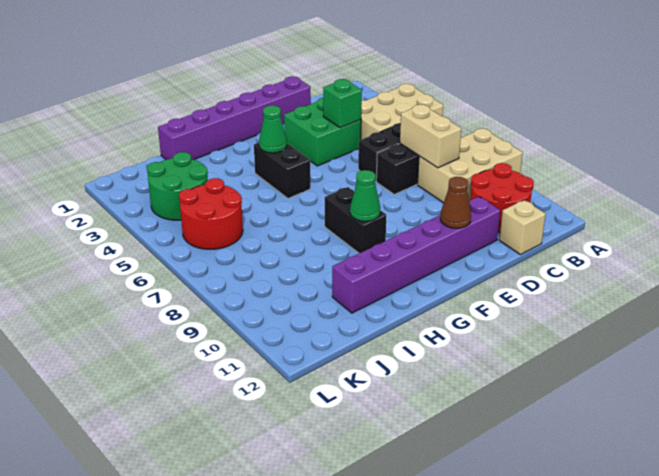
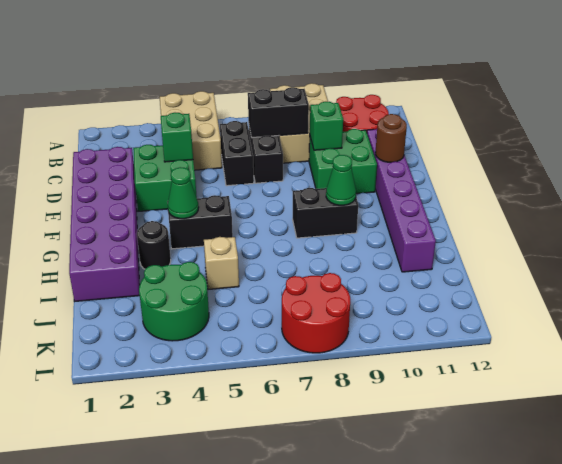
tan 1x2 brick [400,105,461,168] -> black 1x2 brick [248,87,309,138]
tan 1x1 brick [499,200,546,255] -> tan 1x1 brick moved to [204,237,239,290]
purple 1x6 brick [158,76,311,160] -> purple 2x6 brick [69,147,140,301]
none -> green 2x2 brick [309,129,377,194]
none -> green 1x1 brick [310,102,343,150]
brown 1x1 cone [440,177,471,228] -> brown 1x1 round brick [375,114,407,162]
none -> black 1x1 round brick [137,221,171,269]
red 2x2 round brick [179,178,243,249] -> red 2x2 round brick moved to [282,273,350,353]

